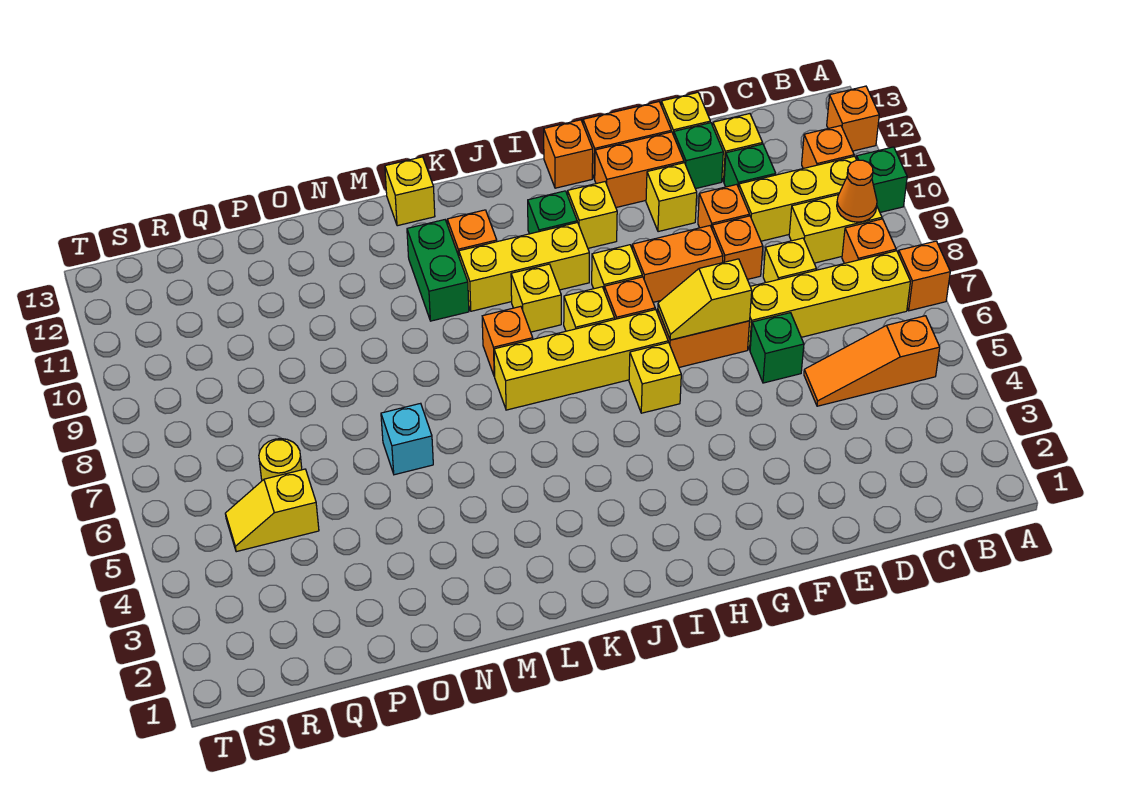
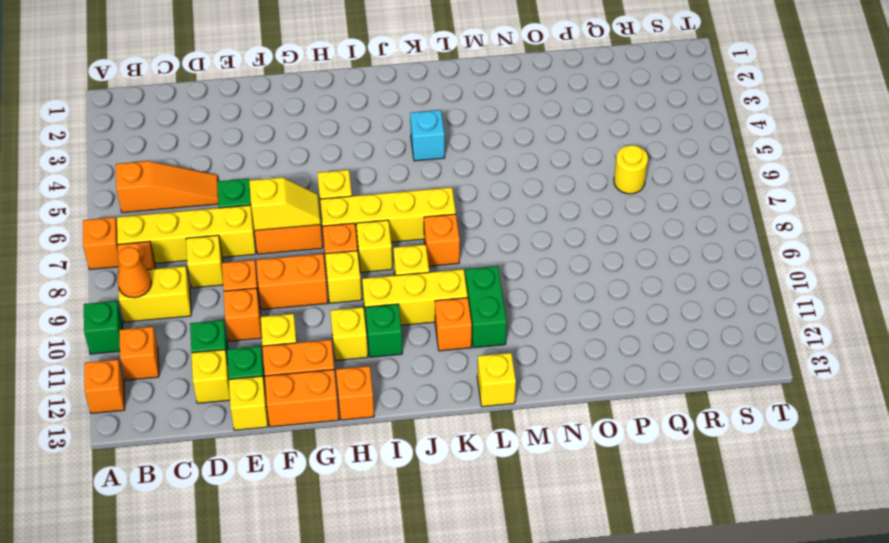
yellow 1x3 brick [739,156,856,241] -> none
cyan 1x1 brick [381,403,433,475] -> cyan 1x1 brick moved to [410,110,445,161]
yellow 1x2 slope [225,469,319,552] -> none

